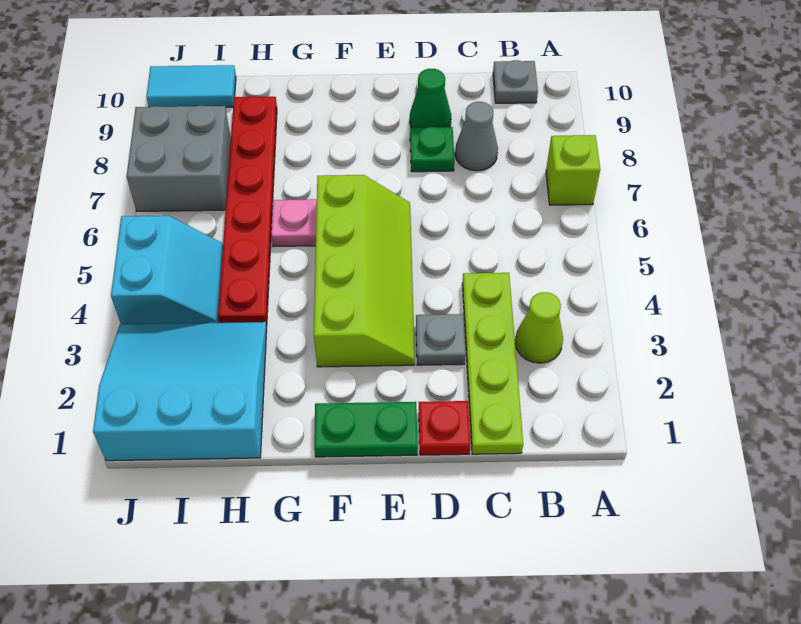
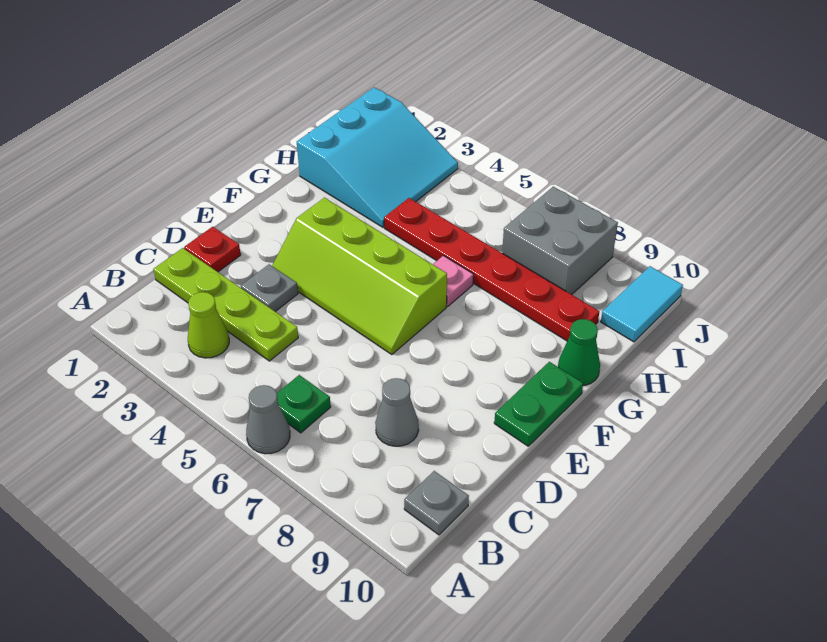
none -> grey 1x1 cone [246,385,290,454]
lime 1x1 brick [546,135,600,205] -> none
green 1x1 plate [410,127,454,172] -> green 1x1 plate moved to [277,375,331,433]
green 1x1 cone [410,69,451,128] -> green 1x1 cone moved to [558,319,600,385]
green 1x2 plate [314,402,418,457] -> green 1x2 plate moved to [494,362,583,446]
cyan 2x2 slope [111,216,223,324] -> none

